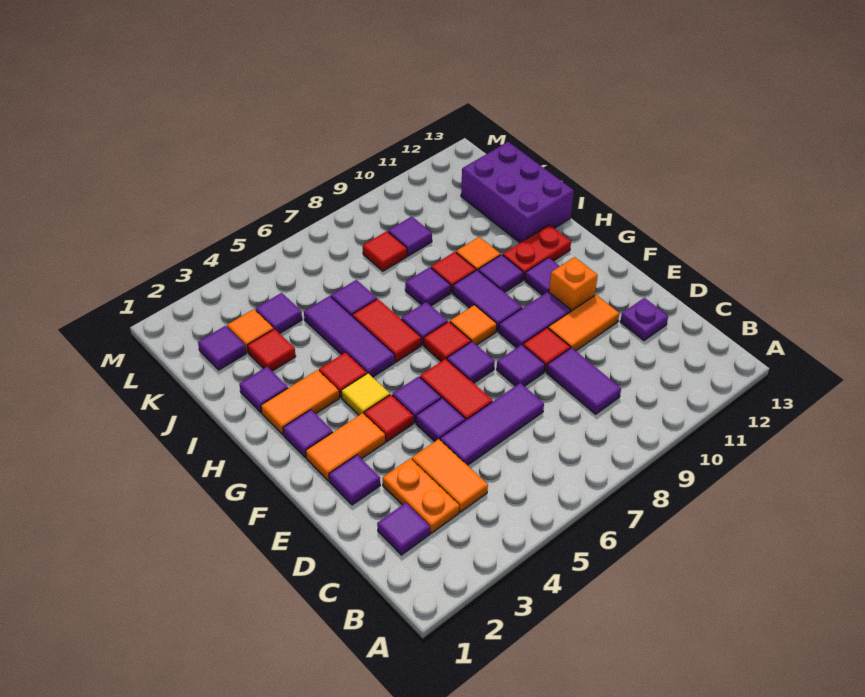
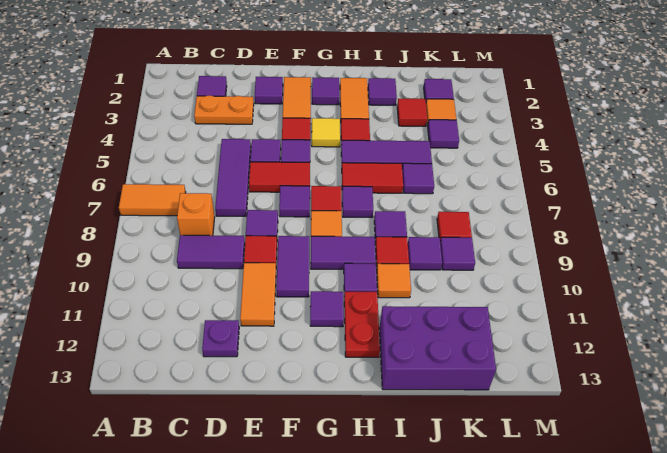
orange 1x2 tile [412,439,488,512] -> orange 1x2 tile moved to [119,184,186,216]
orange 1x1 brick [549,257,598,311] -> orange 1x1 brick moved to [177,193,215,236]
none -> purple 1x1 tile [408,237,442,270]

